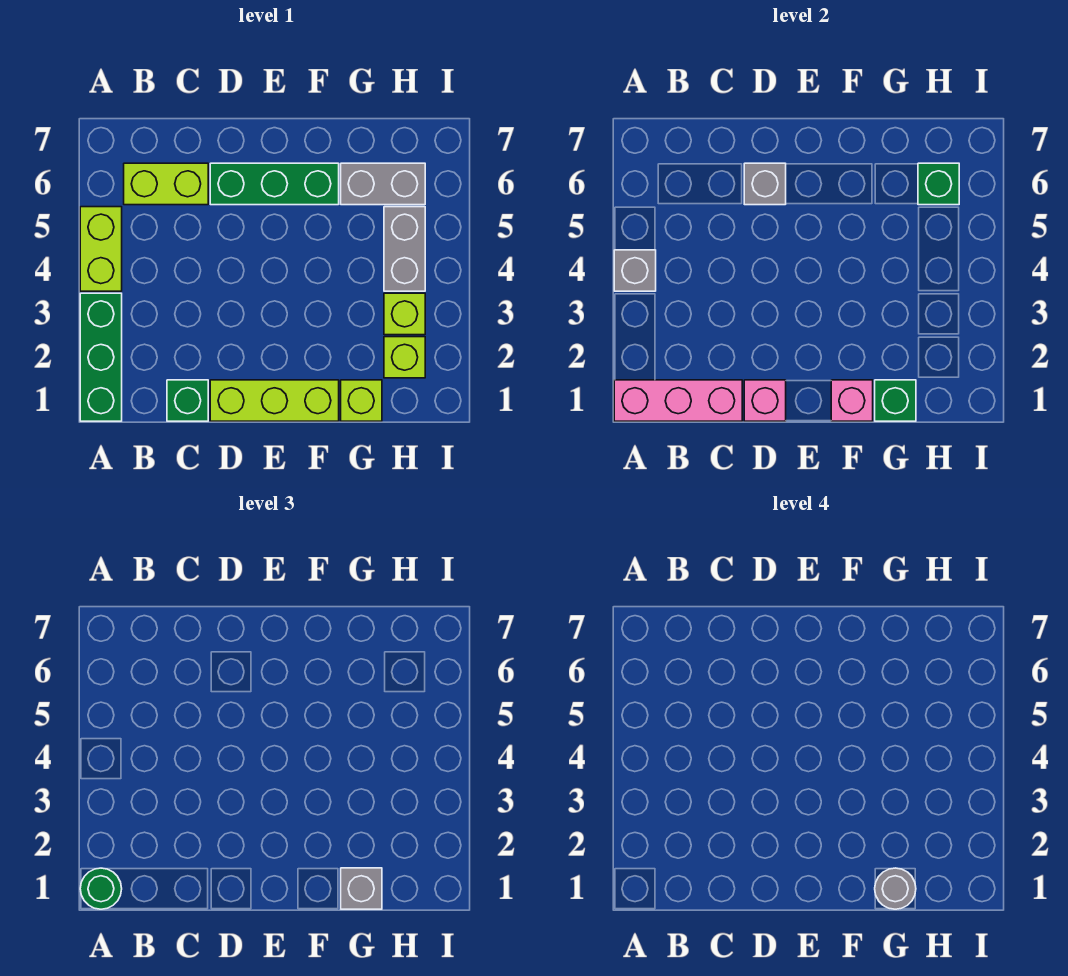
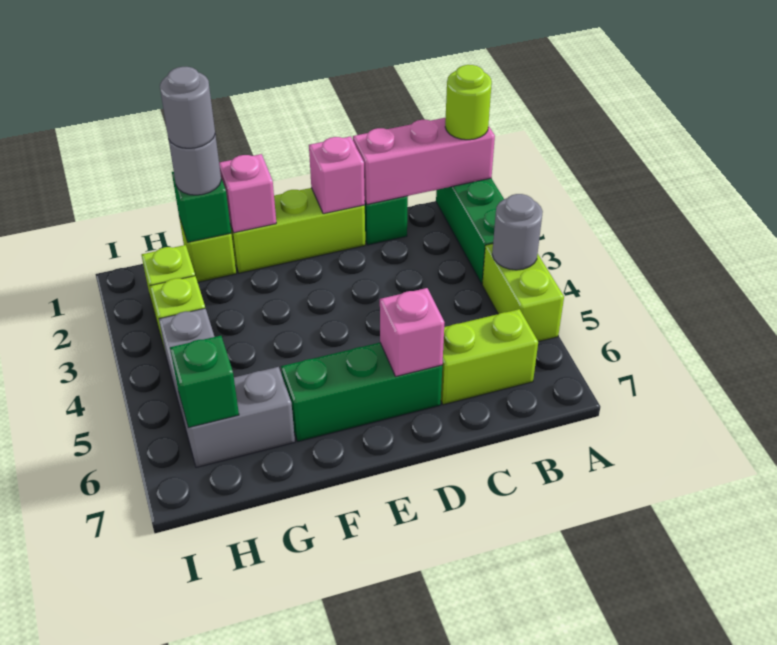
green 1x1 round brick [80,868,122,909] -> lime 1x1 round brick [445,65,492,140]
grey 1x1 brick [614,250,656,291] -> grey 1x1 round brick [492,194,543,270]
grey 1x1 brick [744,163,786,205] -> pink 1x1 brick [380,288,445,376]
grey 1x1 brick [341,868,382,909] -> grey 1x1 round brick [169,135,221,195]

